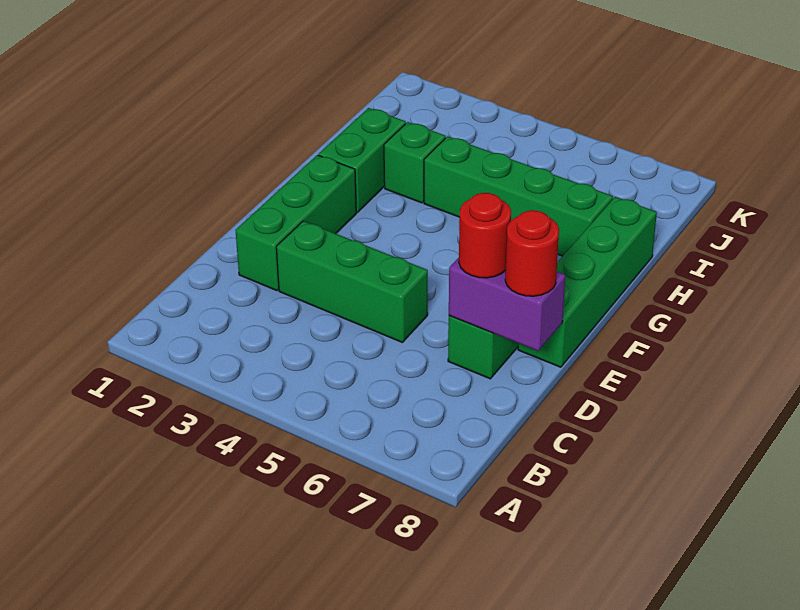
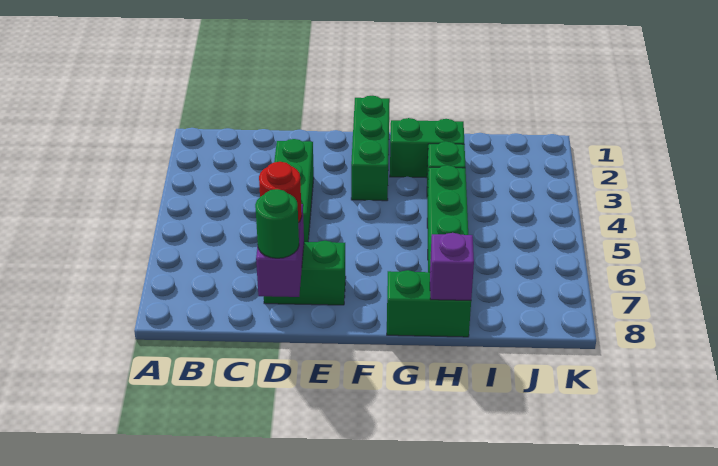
green 1x3 brick [235,155,356,291] -> green 1x3 brick turned to [351,96,390,201]
red 1x1 round brick [505,210,559,296] -> green 1x1 round brick [255,189,299,258]
green 1x4 brick [518,197,657,367] -> green 1x2 brick [387,270,471,337]
none -> purple 1x1 brick [430,233,474,300]

